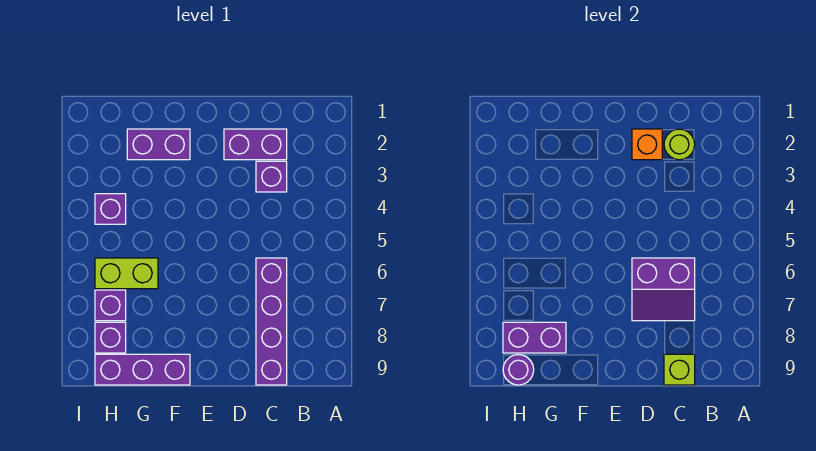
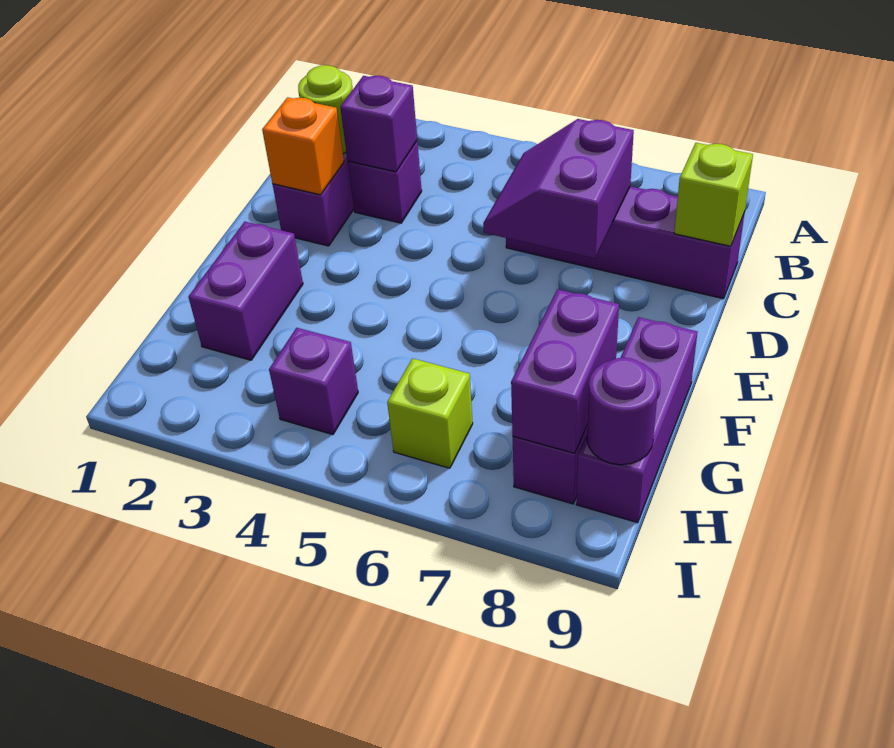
purple 2x2 slope [632,258,695,321] -> purple 2x2 slope turned to [483,119,634,258]
lime 1x2 brick [95,258,158,289] -> lime 1x1 brick [387,358,473,468]
purple 1x1 brick [95,290,126,321] -> purple 1x1 brick moved to [340,76,417,172]

